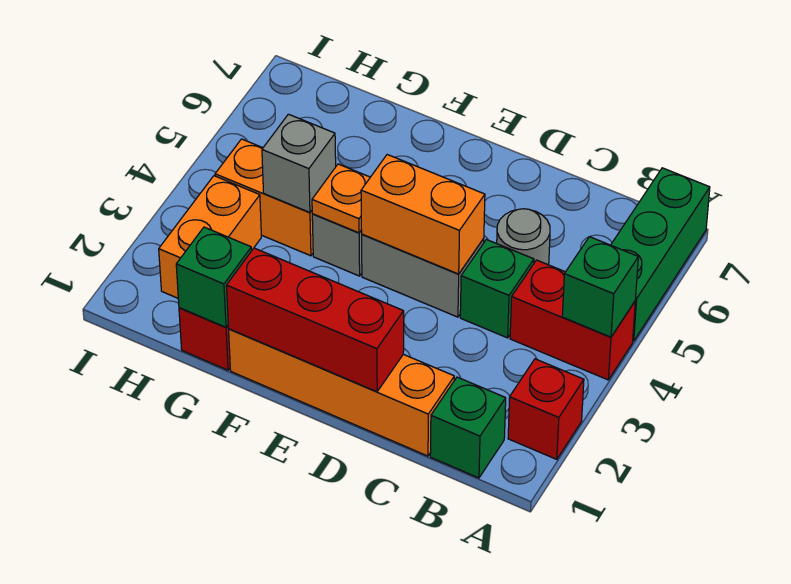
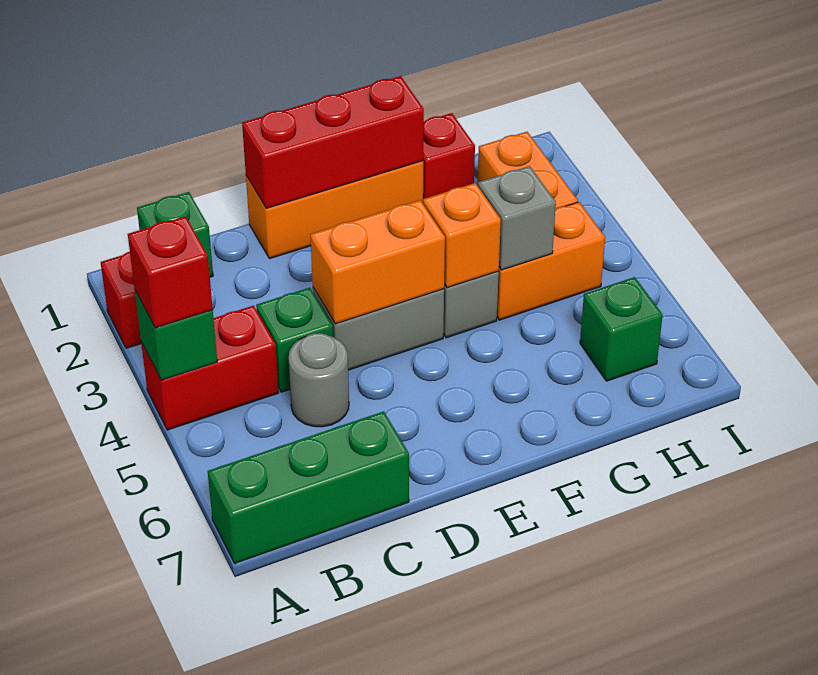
none -> red 1x1 brick [128,216,213,328]
green 1x3 brick [611,168,710,341] -> green 1x3 brick turned to [208,411,409,563]
orange 1x4 brick [229,329,454,456] -> orange 1x3 brick [246,161,423,259]
orange 1x1 plate [312,164,370,233] -> orange 1x1 brick [423,183,501,288]
green 1x1 brick [176,227,252,327] -> green 1x1 brick moved to [580,277,663,381]

